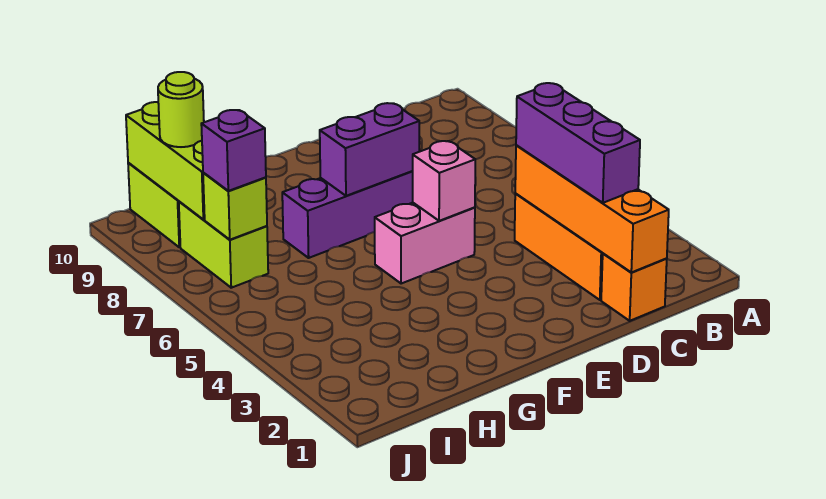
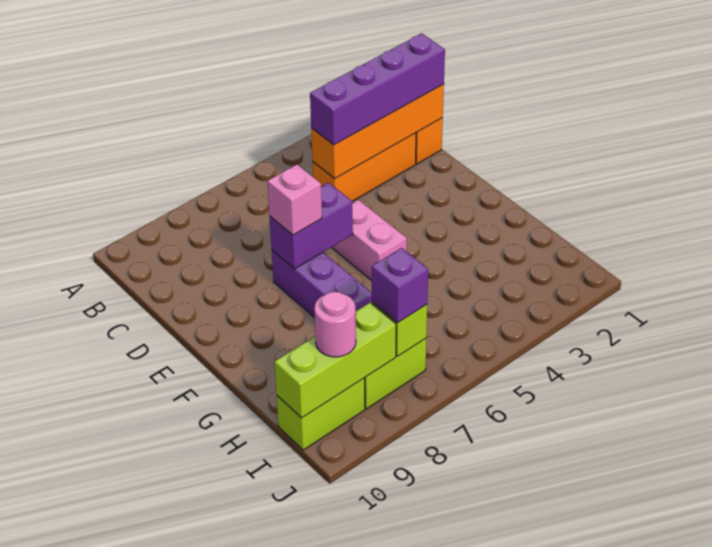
purple 1x3 brick [516,83,640,203] -> purple 1x4 brick [310,33,445,145]
pink 1x1 brick [413,141,475,221] -> pink 1x1 brick moved to [267,165,322,235]
purple 1x2 brick [320,103,419,196] -> purple 1x2 brick turned to [270,183,353,269]
lime 1x1 round brick [158,72,204,147] -> pink 1x1 round brick [314,292,356,357]

